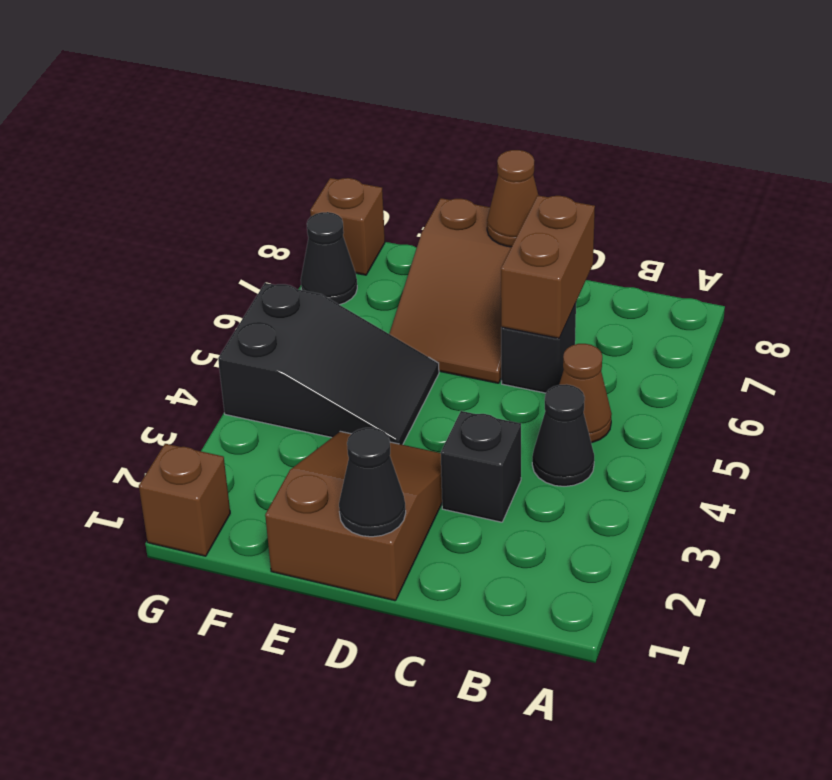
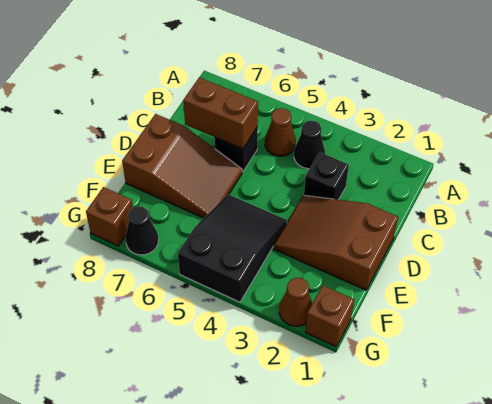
black 1x1 cone [339,428,406,537] -> none
brown 1x1 cone [487,150,538,247] -> brown 1x1 cone moved to [279,277,312,326]

